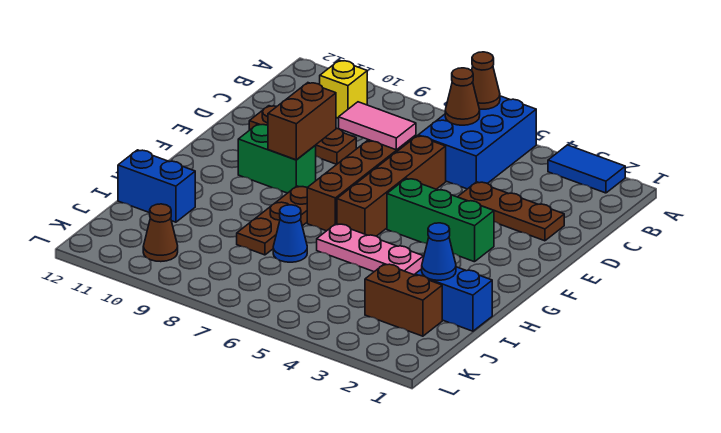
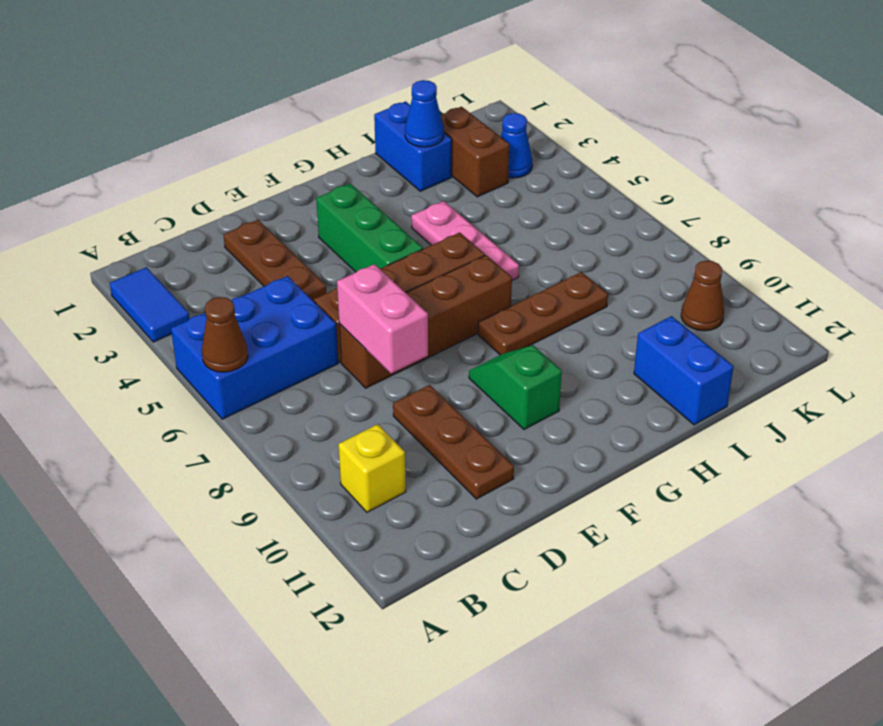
brown 1x1 cone [445,68,480,125] -> none
pink 1x2 tile [339,102,416,150] -> pink 1x2 brick [337,264,428,374]
brown 1x2 brick [268,83,336,160] -> none
green 1x2 brick [238,124,316,193] -> green 1x2 slope [469,345,562,429]
blue 1x1 cone [273,205,307,262] -> blue 1x1 cone moved to [501,113,532,178]

